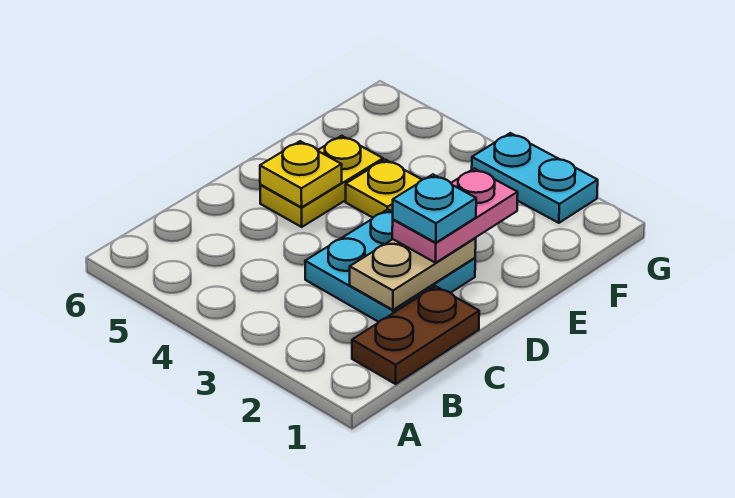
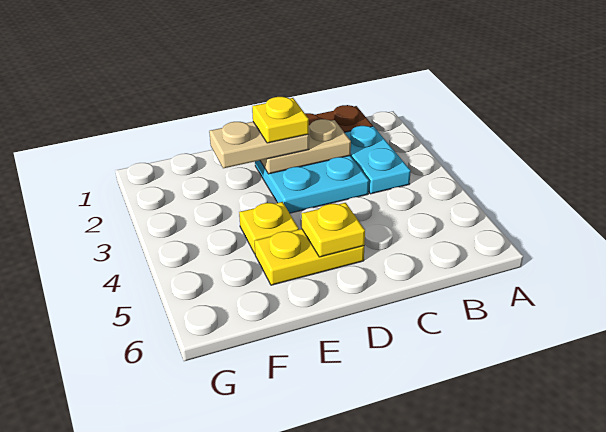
pink 1x2 plate [392,168,518,263] -> tan 1x2 plate [209,122,309,168]
cyan 1x1 plate [393,175,476,243] -> yellow 1x1 plate [252,97,309,143]
cyan 1x2 plate [472,133,598,223] -> cyan 1x2 plate moved to [344,126,411,194]

